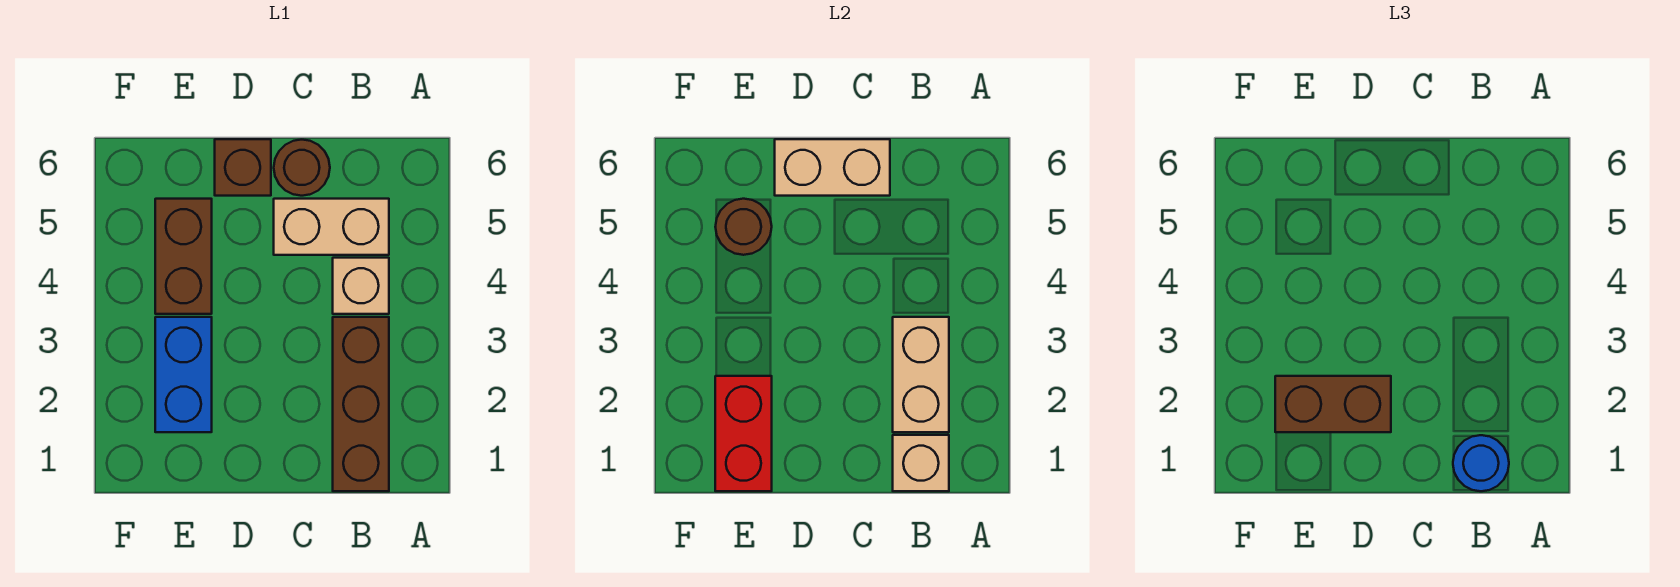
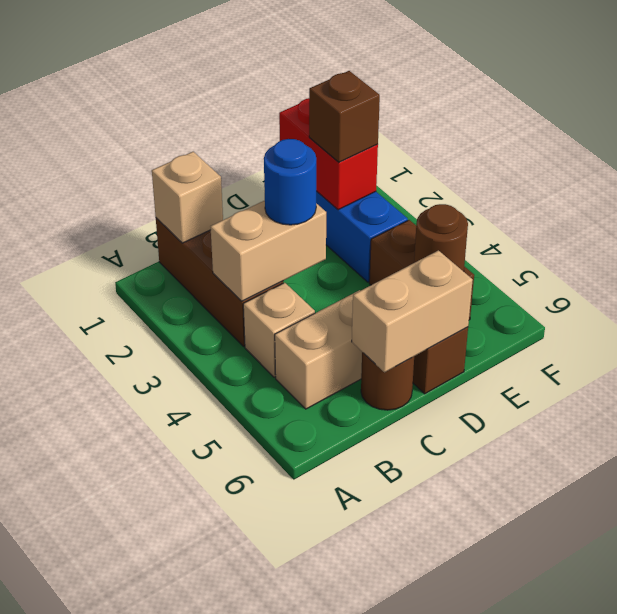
blue 1x1 round brick [1453,435,1509,491] -> blue 1x1 round brick moved to [264,139,316,225]
tan 1x2 brick [893,317,949,432] -> tan 1x2 brick turned to [210,200,326,301]
brown 1x2 brick [1275,376,1391,432] -> brown 1x1 brick [309,71,380,162]

